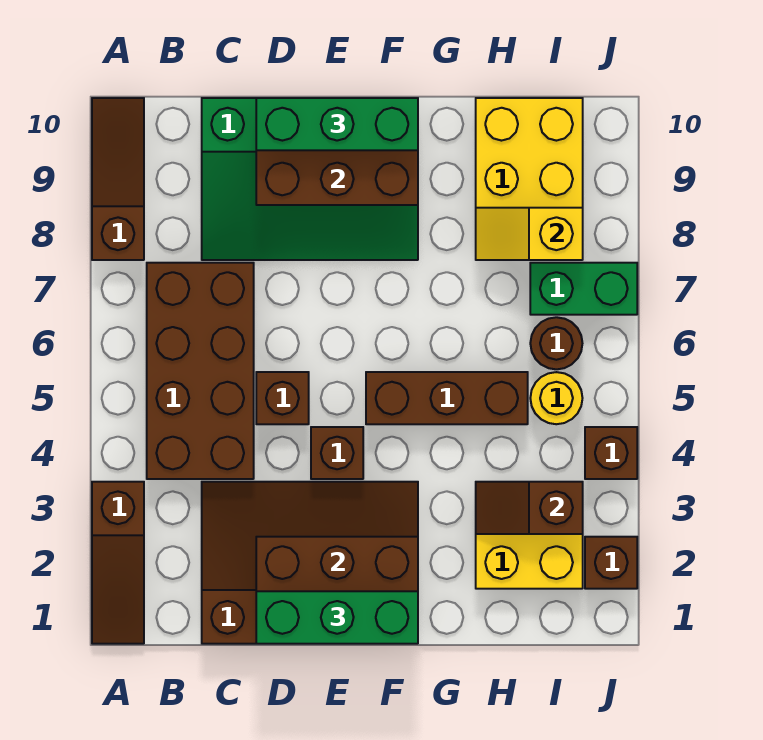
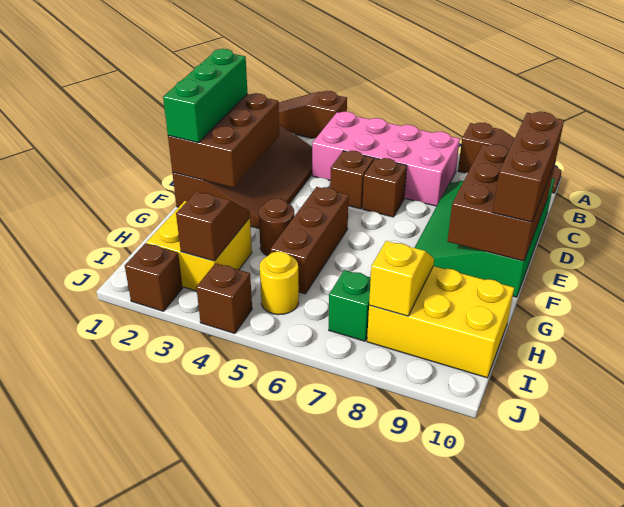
brown 2x4 brick [147,263,254,479] -> pink 2x4 brick [312,112,460,206]
green 1x3 brick [256,98,418,150] -> brown 1x3 brick [493,112,564,222]
brown 1x1 brick [311,427,363,479] -> brown 1x1 brick moved to [362,158,407,217]
brown 1x1 round brick [530,317,582,369] -> brown 1x1 round brick moved to [259,199,294,256]
green 1x2 brick [530,263,637,315] -> green 1x1 brick [329,270,371,341]

